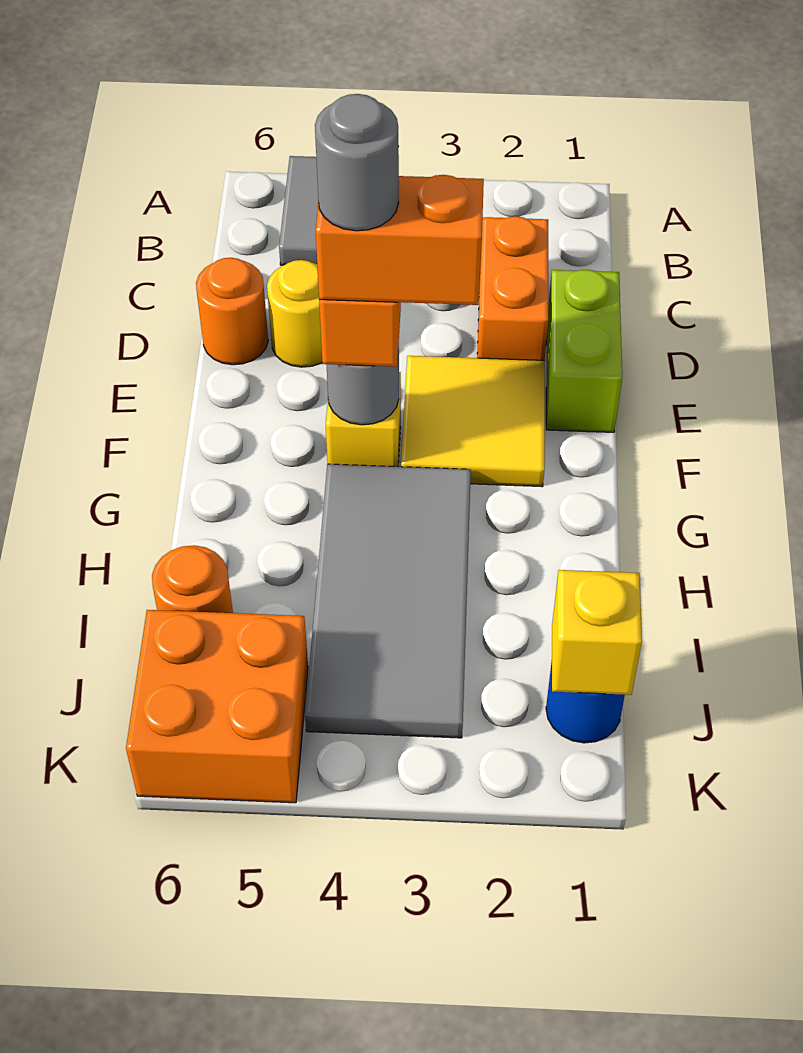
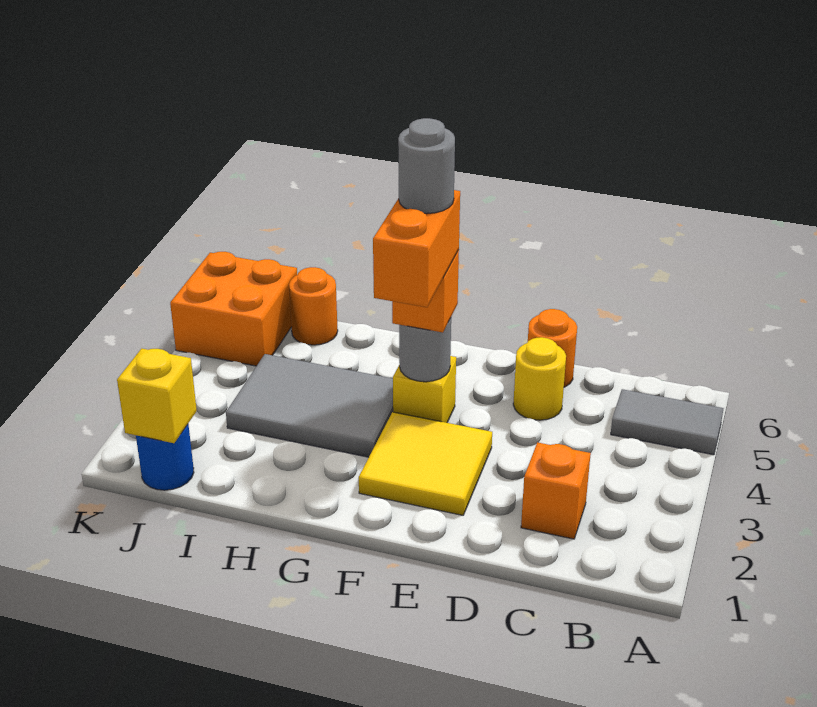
orange 1x2 brick [477,216,548,360] -> orange 1x1 brick [521,442,591,539]
lime 1x2 brick [546,270,622,432] -> none
grey 2x4 tile [305,464,471,738] -> grey 2x3 tile [226,354,393,457]

